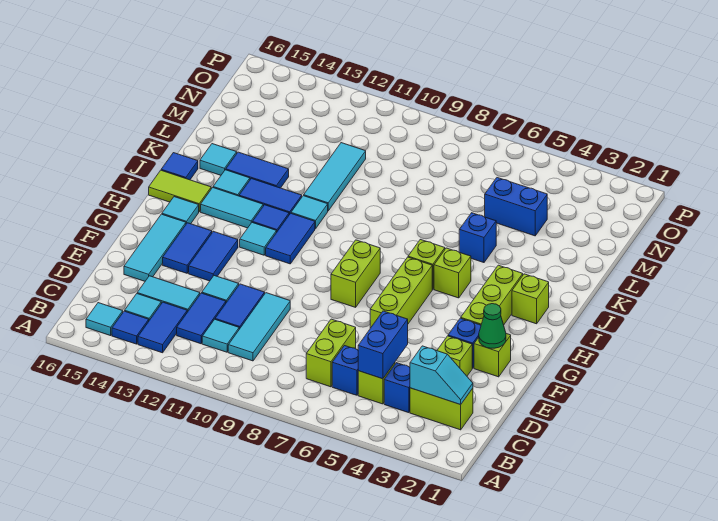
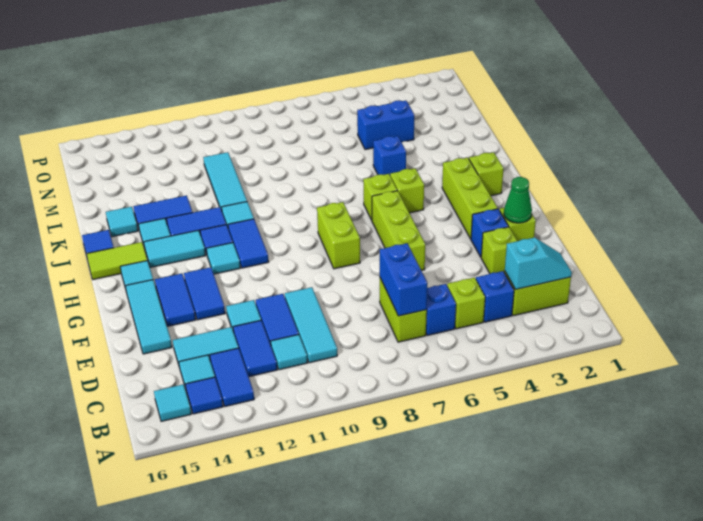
blue 1x2 brick [358,311,408,379] -> blue 1x2 brick moved to [380,243,427,316]

